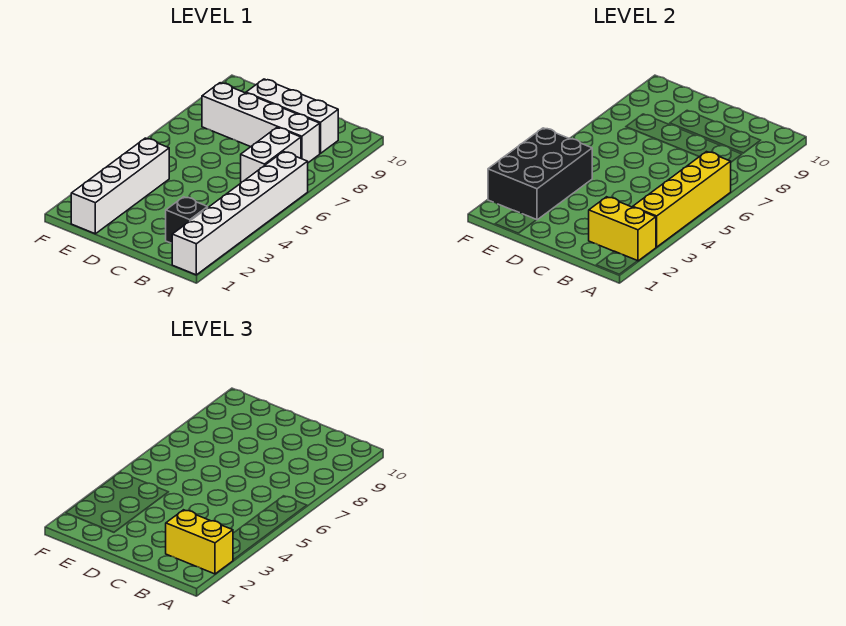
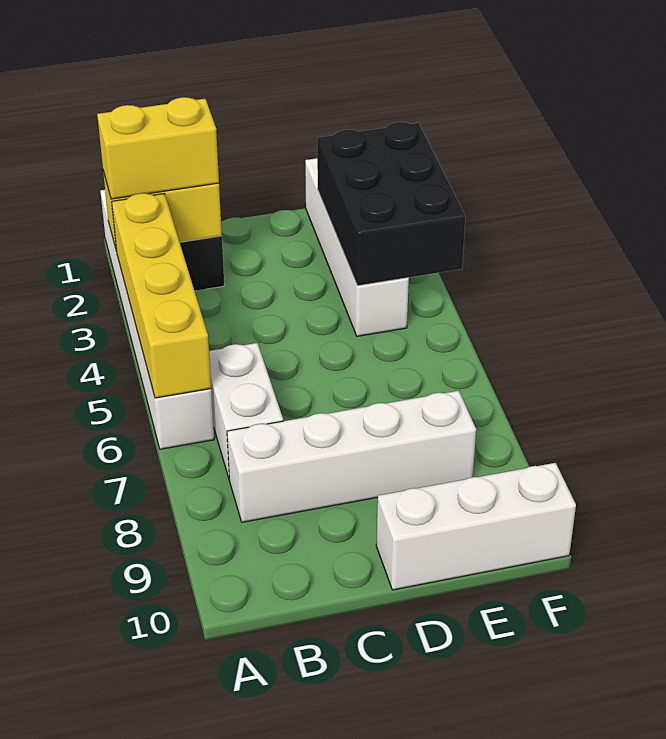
white 1x3 brick [246,79,338,153] -> white 1x3 brick moved to [376,463,576,590]

